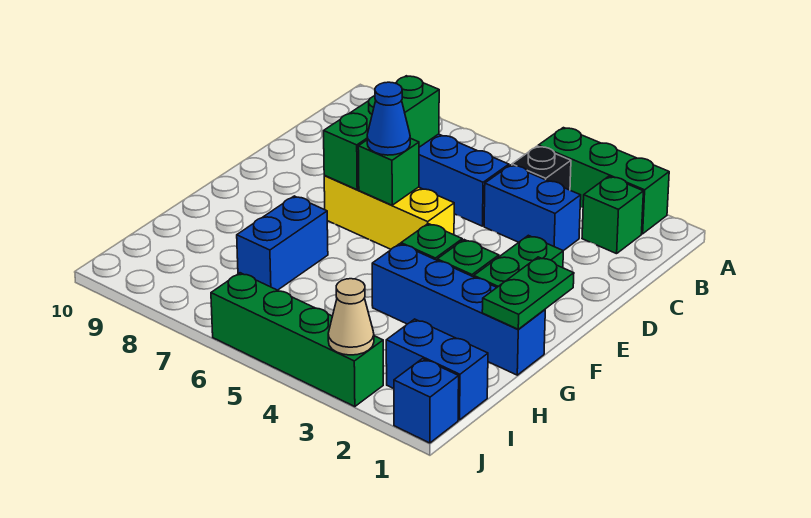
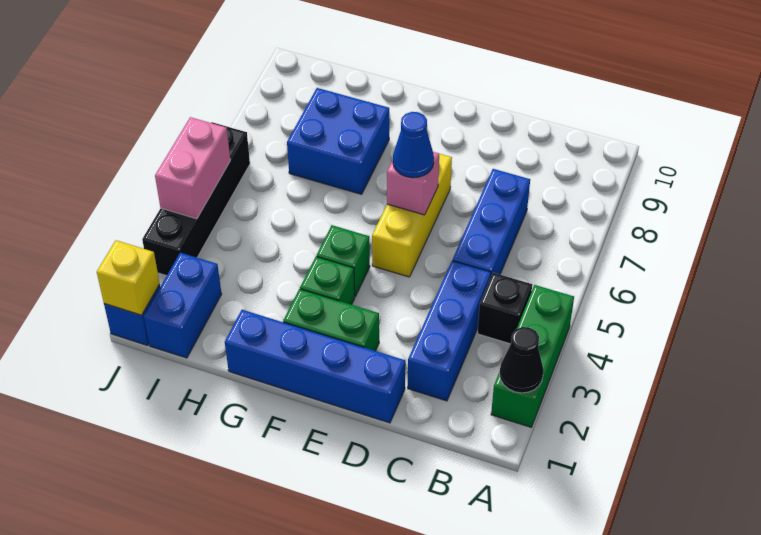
none -> black 1x1 cone [500,327,544,393]
green 1x1 brick [582,176,643,254] -> none
blue 1x2 brick [484,165,581,251] -> blue 1x3 brick [408,261,491,401]
green 1x3 brick [324,76,439,190] -> none
green 1x1 brick [358,138,419,205] -> pink 1x1 brick [387,152,439,215]
green 1x2 plate [482,257,574,329] -> none
blue 1x4 brick [372,244,545,375] -> blue 1x4 brick turned to [225,310,405,423]
blue 1x2 brick [237,196,328,290] -> blue 2x2 brick [287,88,389,194]
none -> yellow 1x1 brick [97,240,160,315]
green 1x4 brick [211,273,383,407] -> black 1x4 brick [142,122,250,276]
tan 1x1 cone [328,279,374,355] -> none
none -> pink 1x2 brick [155,117,230,219]

